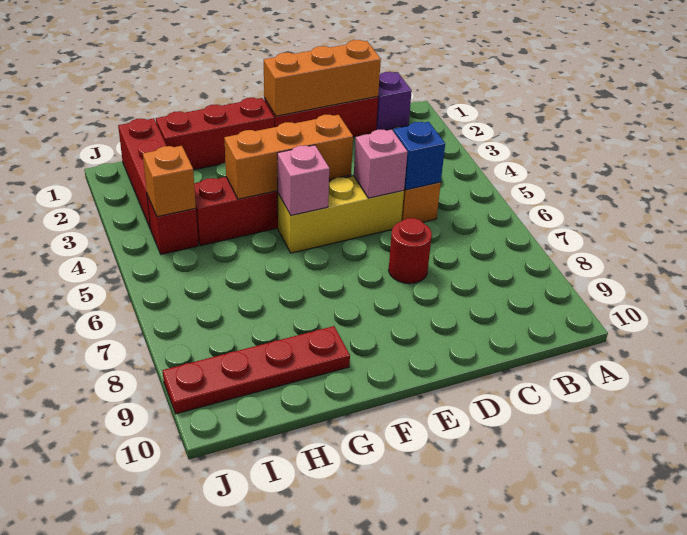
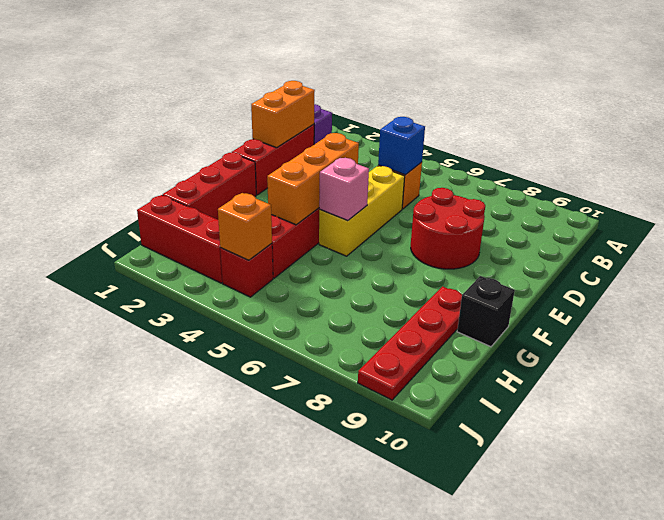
orange 1x3 brick [264,40,381,116] -> orange 1x2 brick [251,81,315,148]
pink 1x1 brick [354,129,408,198] -> none
red 1x1 round brick [389,218,432,284] -> red 2x2 round brick [411,188,485,269]
none -> black 1x1 brick [457,276,515,347]

